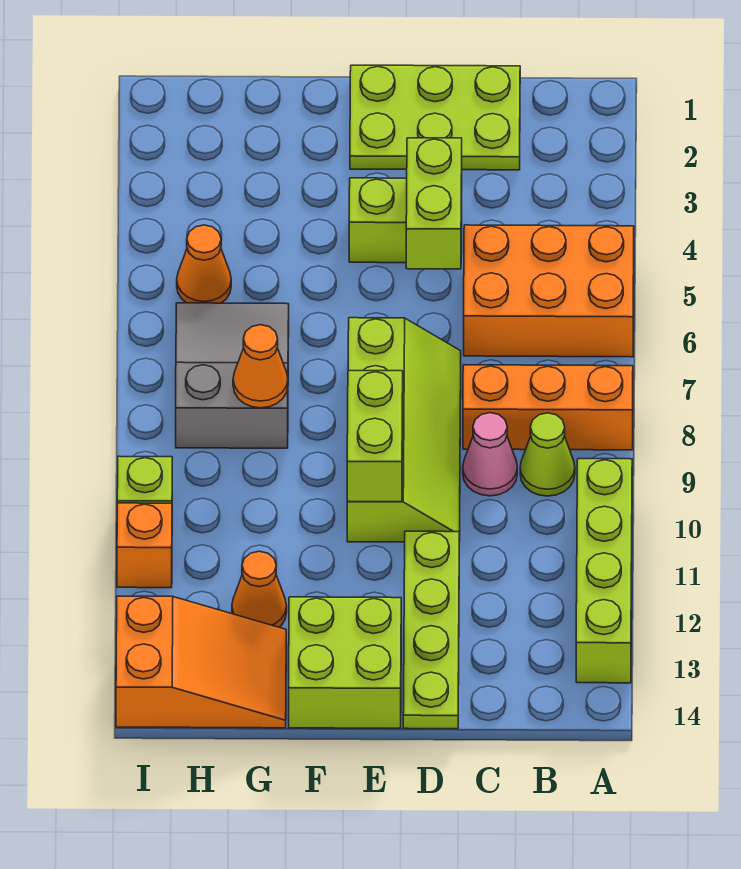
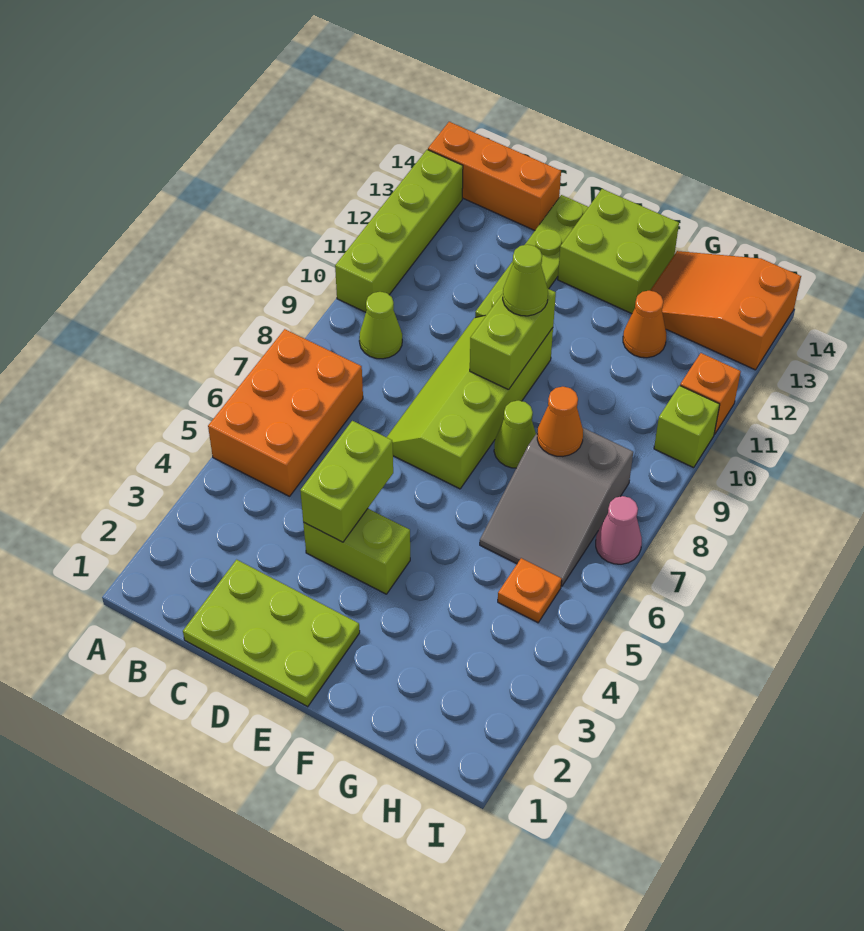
orange 2x3 brick [464,225,634,357] -> orange 2x3 brick turned to [208,329,363,496]
orange 1x3 brick [463,365,633,450] -> orange 1x3 brick moved to [428,122,561,230]
pink 1x1 cone [463,413,517,496] -> pink 1x1 cone moved to [596,496,642,564]
none -> lime 1x1 cone [503,245,548,316]
none -> lime 1x1 cone [494,400,536,468]
orange 1x1 cone [177,225,231,303] -> orange 1x1 plate [498,558,562,623]

